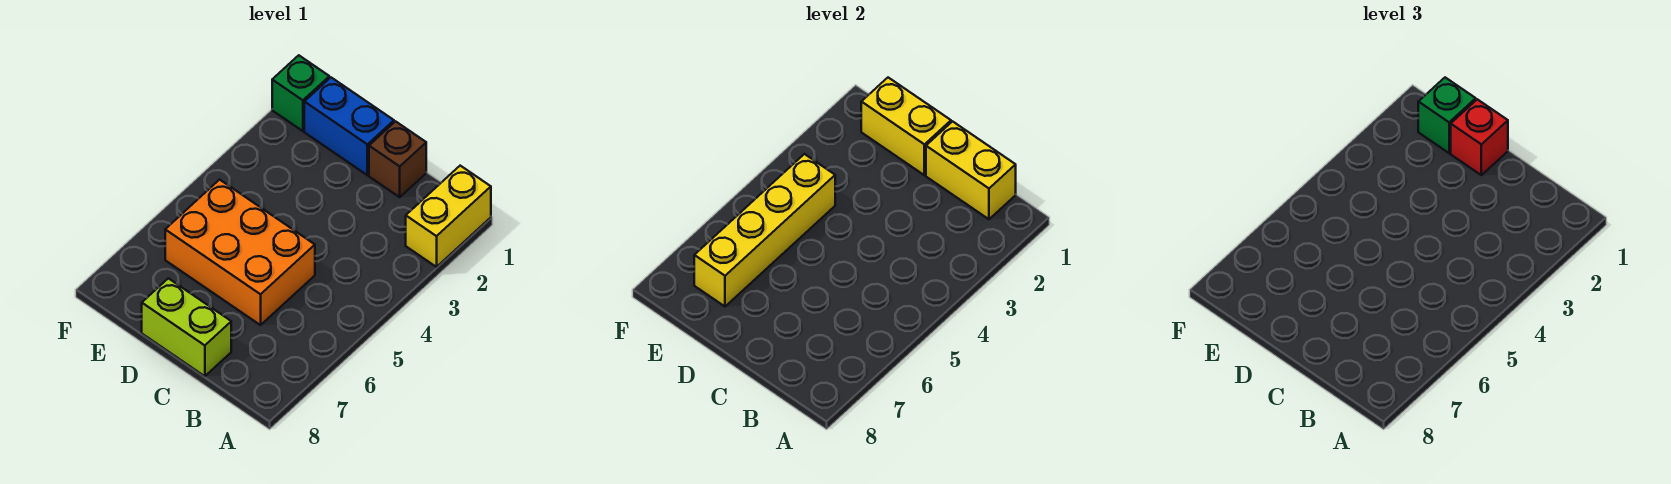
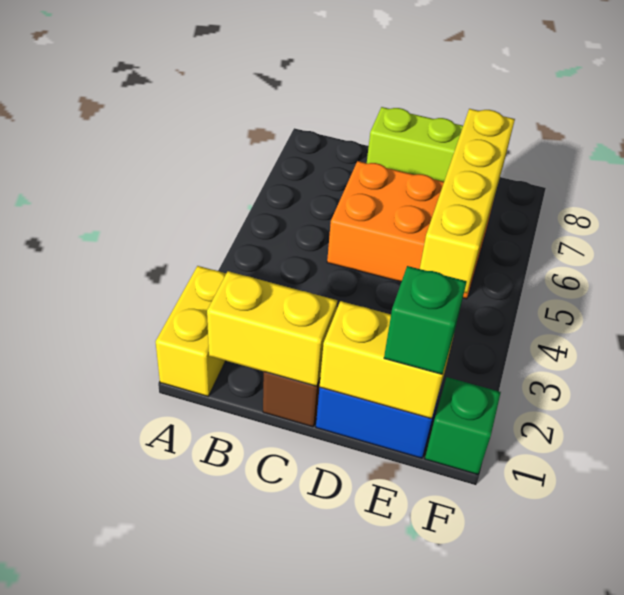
red 1x1 brick [1451,99,1508,175] -> none

